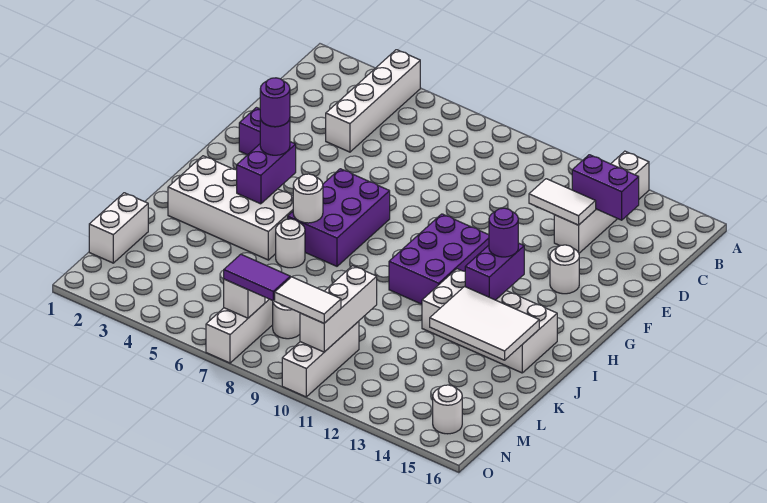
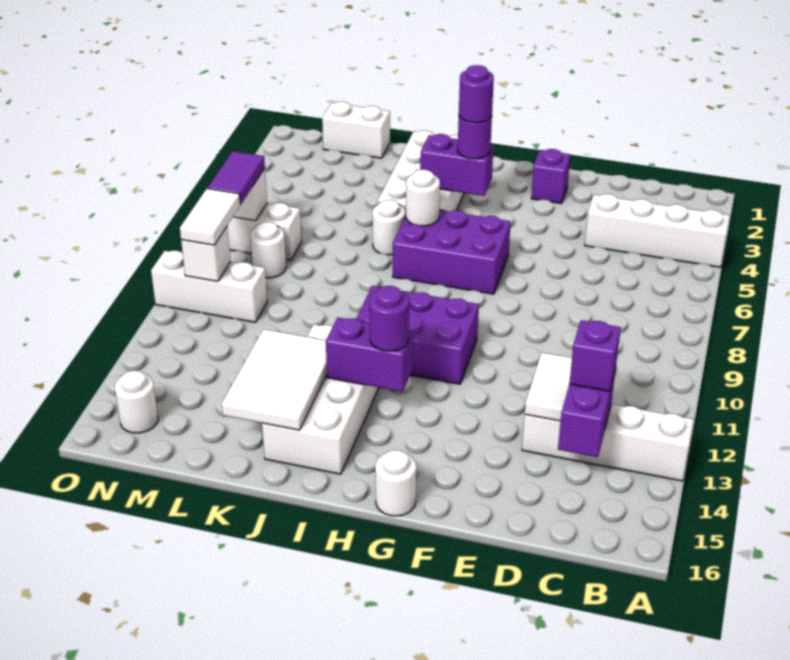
none -> purple 1x1 brick [569,320,621,391]
white 1x1 round brick [550,245,579,294] -> white 1x1 round brick moved to [375,450,416,516]
white 1x3 brick [300,266,377,352] -> white 1x1 brick [181,226,231,281]

